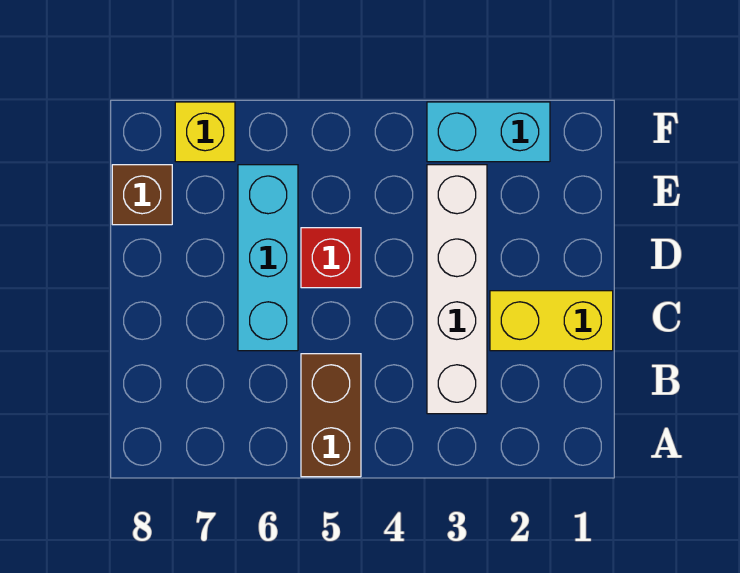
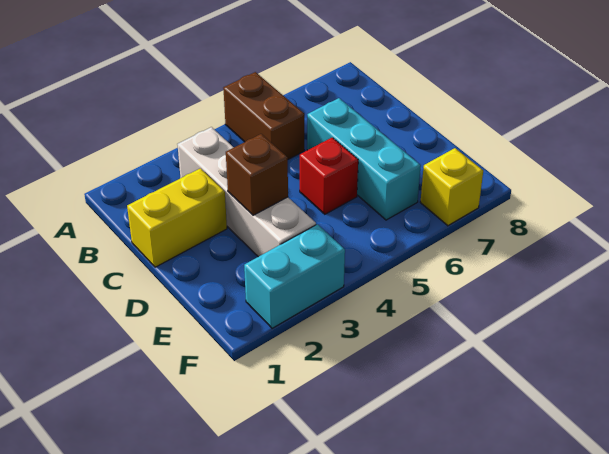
brown 1x1 brick [112,165,172,225] -> brown 1x1 brick moved to [226,134,288,215]

